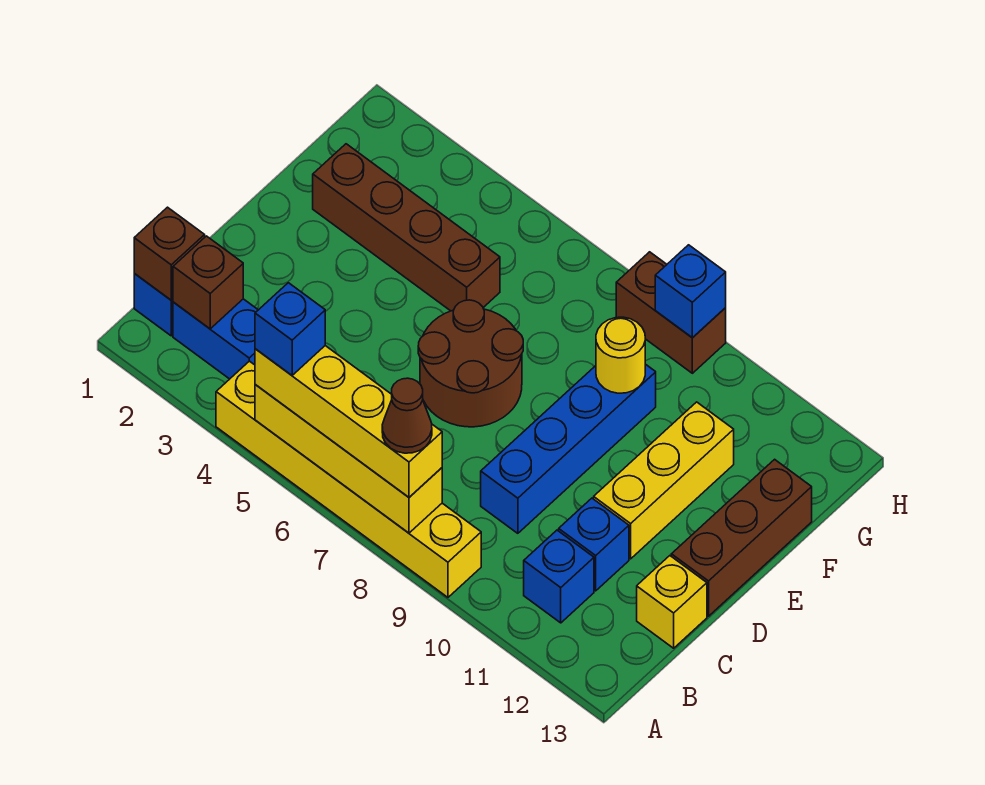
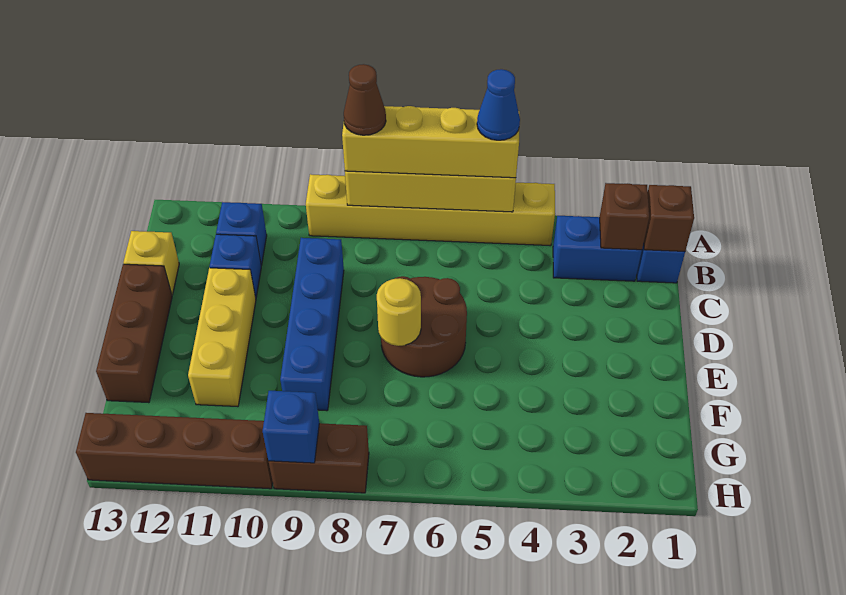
blue 1x1 brick [255,283,325,375] -> blue 1x1 cone [477,69,520,140]
brown 1x4 brick [313,144,500,311] -> brown 1x4 brick moved to [76,413,273,489]
yellow 1x1 round brick [596,317,645,393] -> yellow 1x1 round brick moved to [377,278,421,346]

